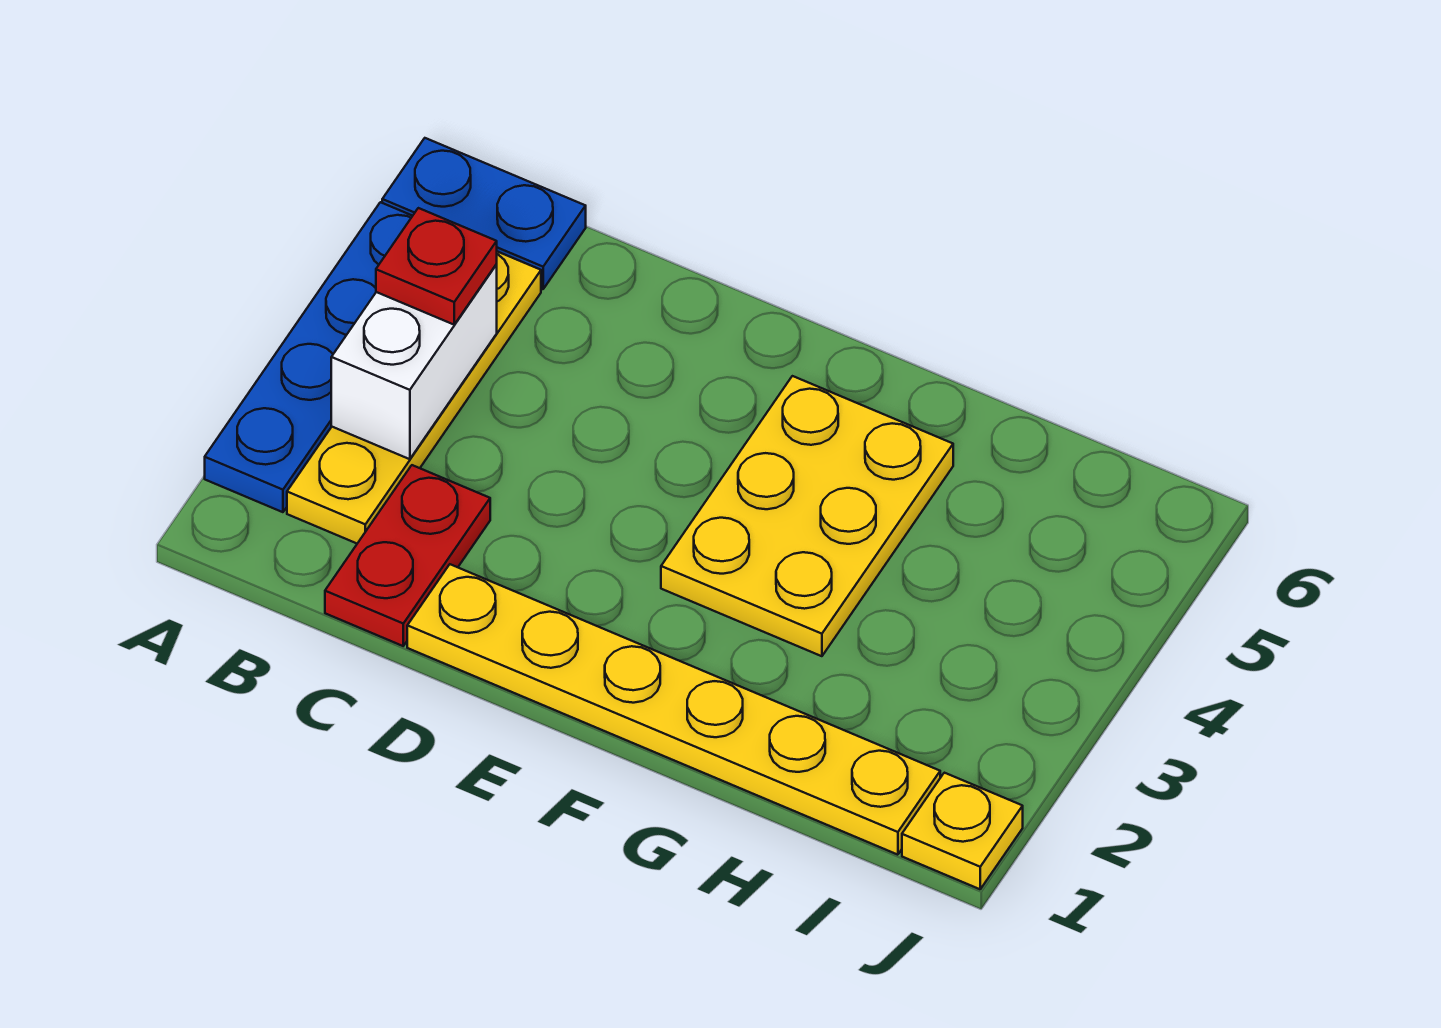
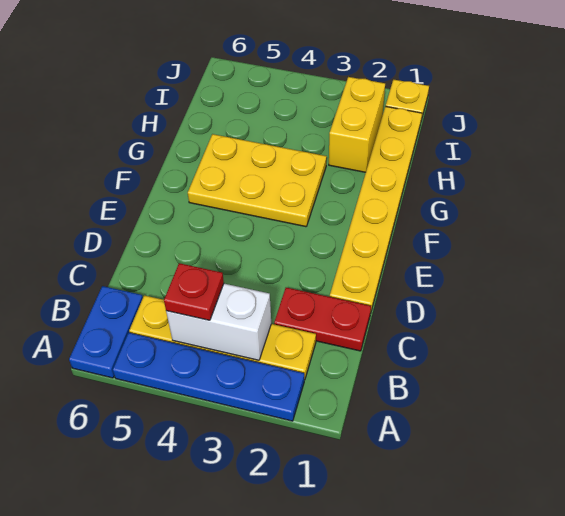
none -> yellow 1x2 brick [329,77,385,172]

